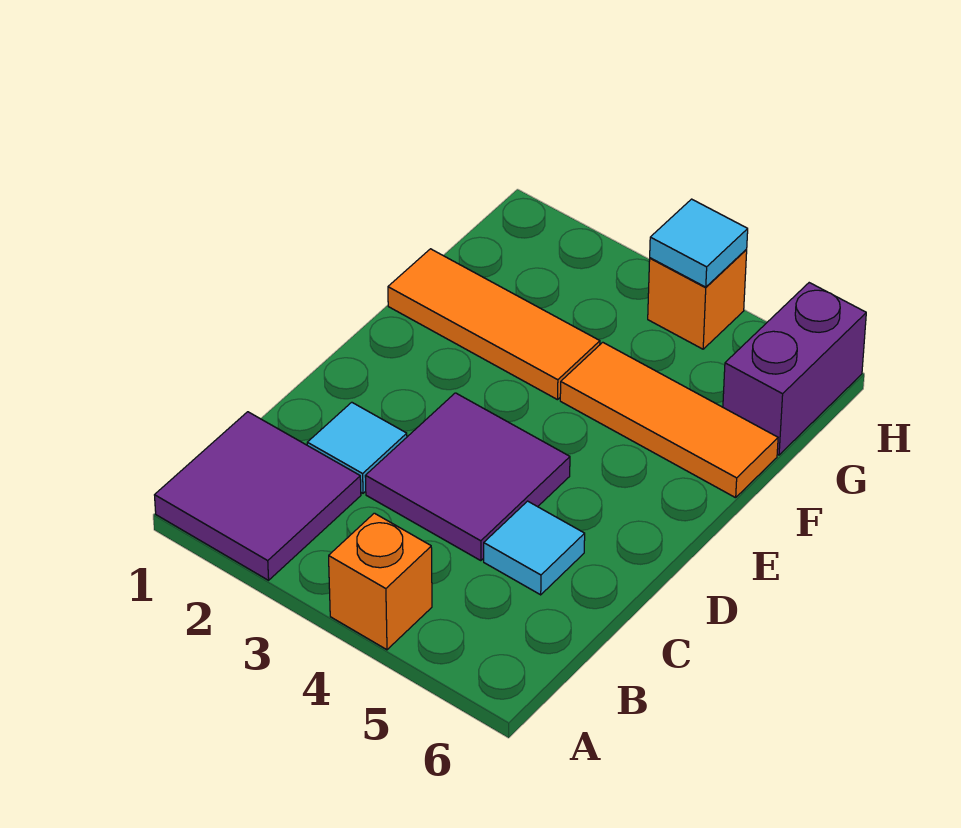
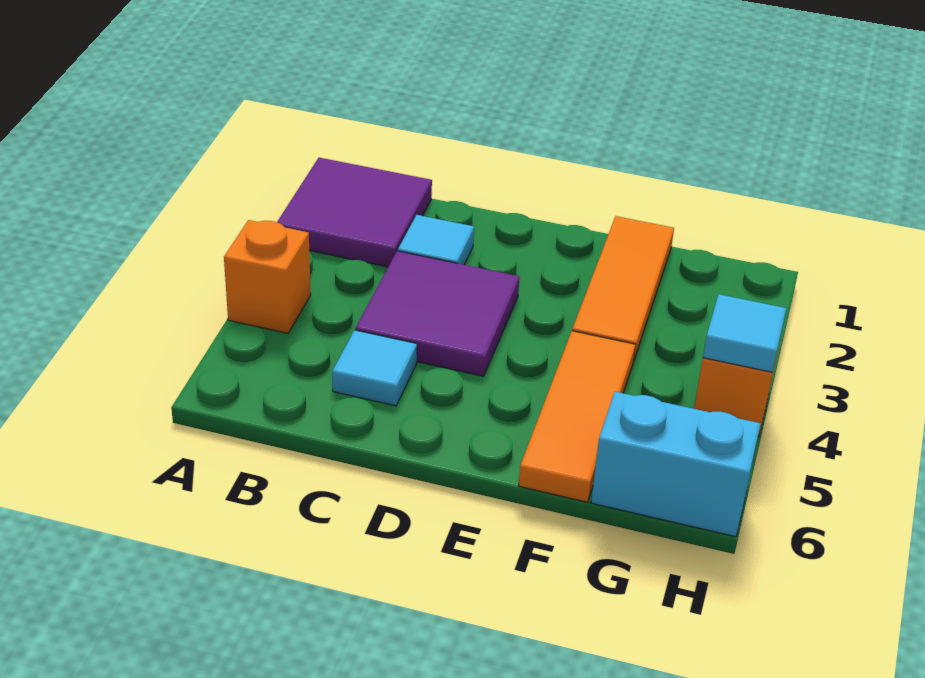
purple 1x2 brick [723,283,866,455] -> cyan 1x2 brick [591,392,760,537]

